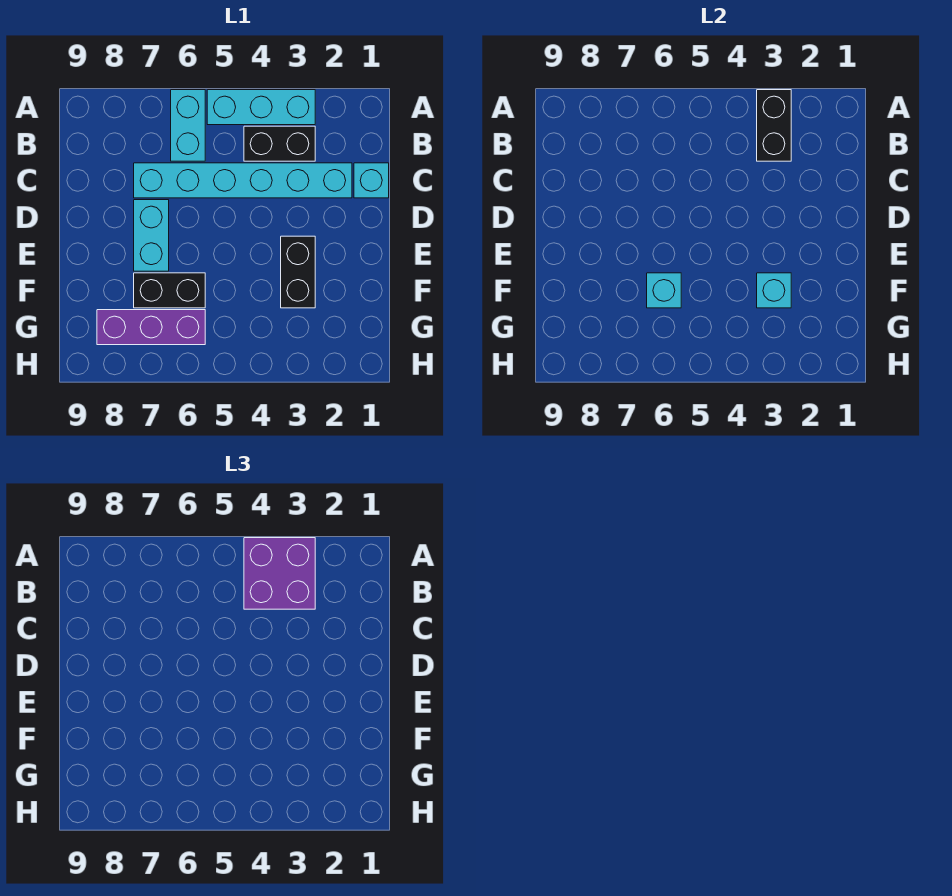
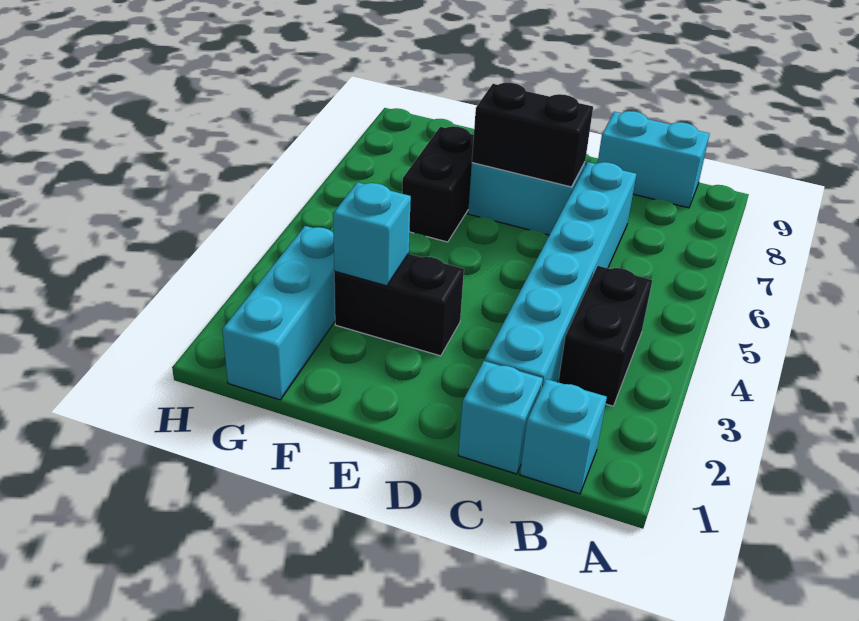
cyan 1x3 brick [207,90,315,125] -> cyan 1x3 brick moved to [222,226,335,400]
black 1x2 brick [757,90,791,161] -> black 1x2 brick moved to [472,83,593,187]
purple 2x2 brick [244,538,315,609] -> none
cyan 1x2 brick [171,90,205,161] -> cyan 1x2 brick moved to [598,111,710,208]
cyan 1x1 brick [647,273,681,308] -> cyan 1x1 brick moved to [520,379,607,494]
purple 1x3 brick [97,310,205,345] -> none

